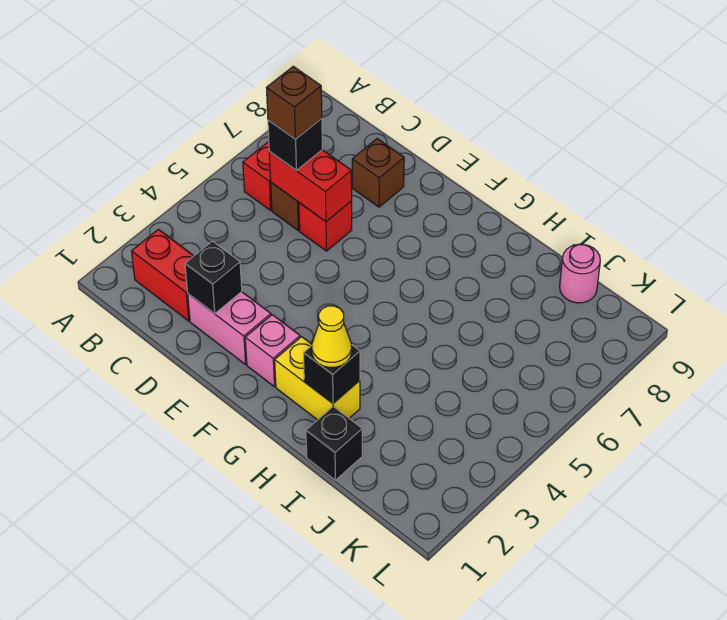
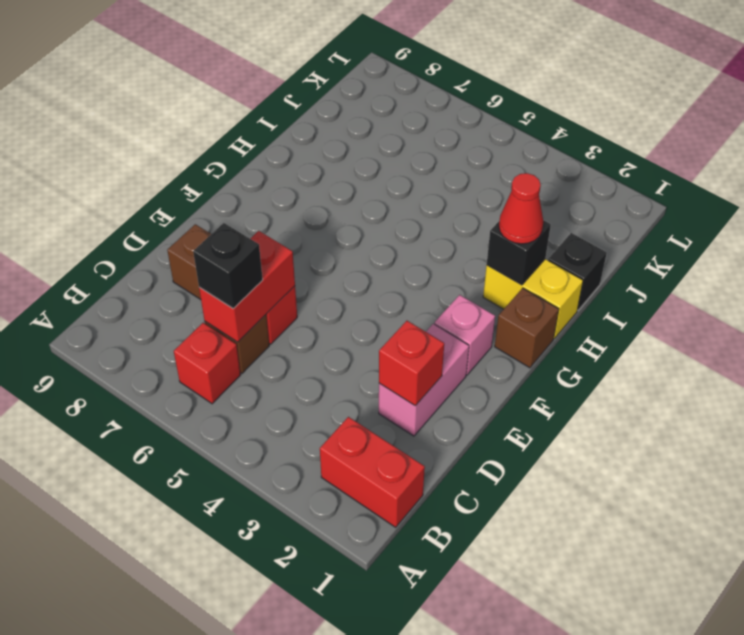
red 1x2 brick [132,229,194,321] -> red 1x2 brick turned to [320,417,425,527]
brown 1x1 brick [267,66,322,139] -> brown 1x1 brick moved to [495,288,559,368]
black 1x1 brick [185,241,242,314] -> red 1x1 brick [379,321,444,406]
yellow 1x2 brick [275,337,360,420] -> yellow 1x2 brick turned to [483,259,583,338]
yellow 1x1 cone [312,306,352,367] -> red 1x1 cone [499,173,543,244]
pink 1x1 round brick [560,244,600,303] -> none

